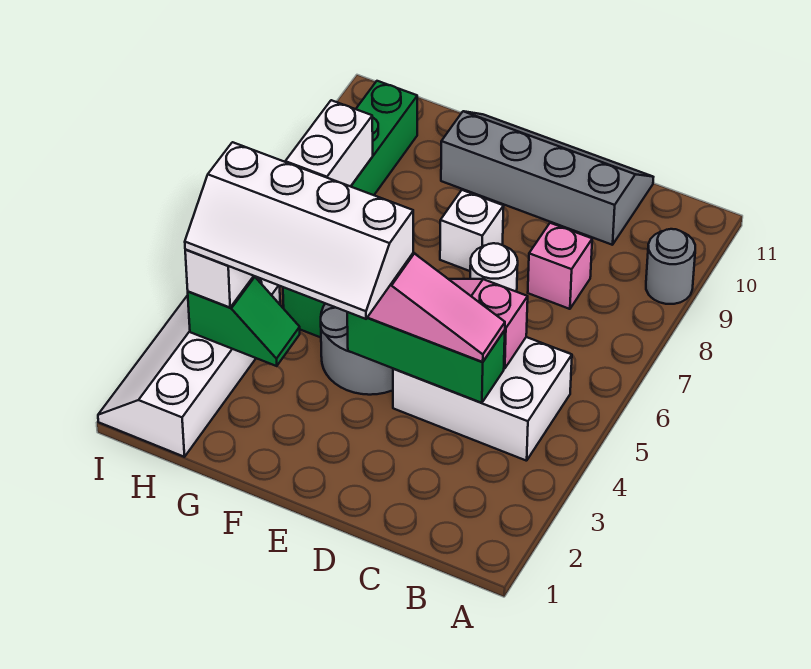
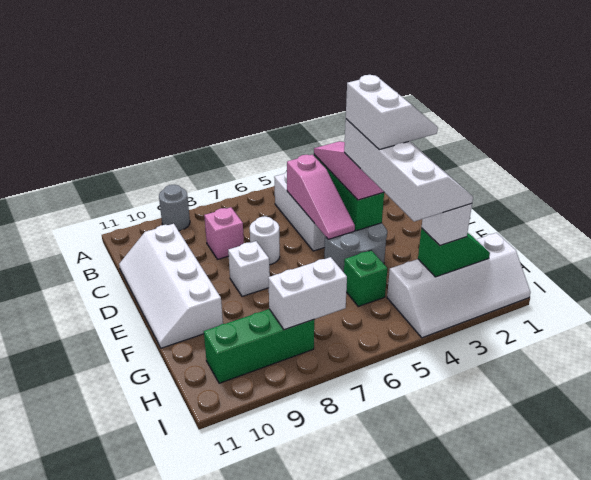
grey 2x4 slope [441,111,653,245] -> white 2x4 slope [119,224,223,348]
none -> white 2x2 slope [346,75,438,150]
green 1x2 slope [188,276,300,366] -> green 1x2 slope turned to [418,228,490,277]

